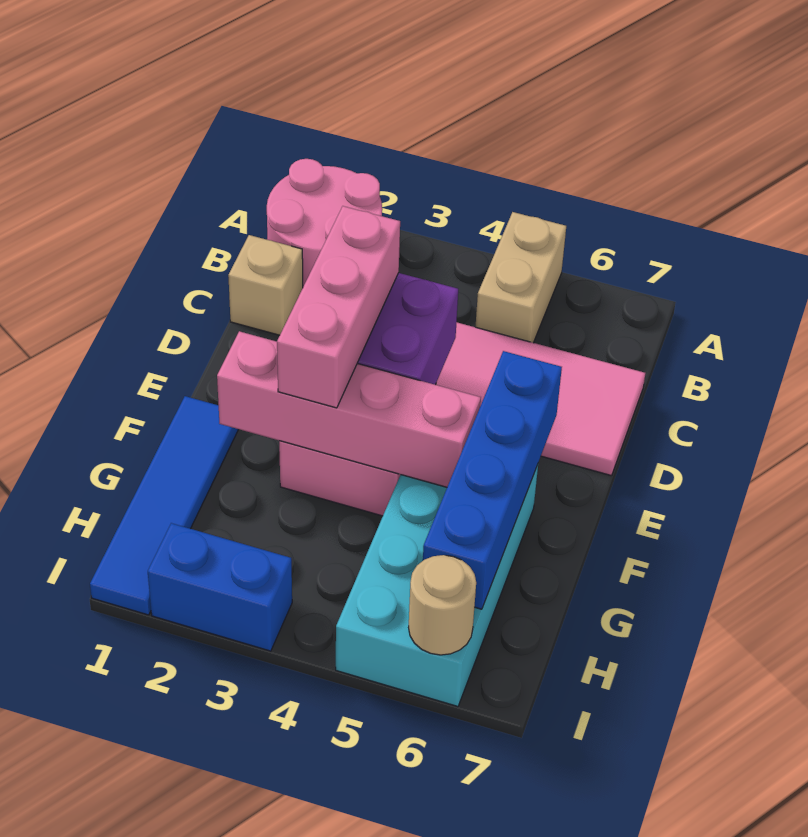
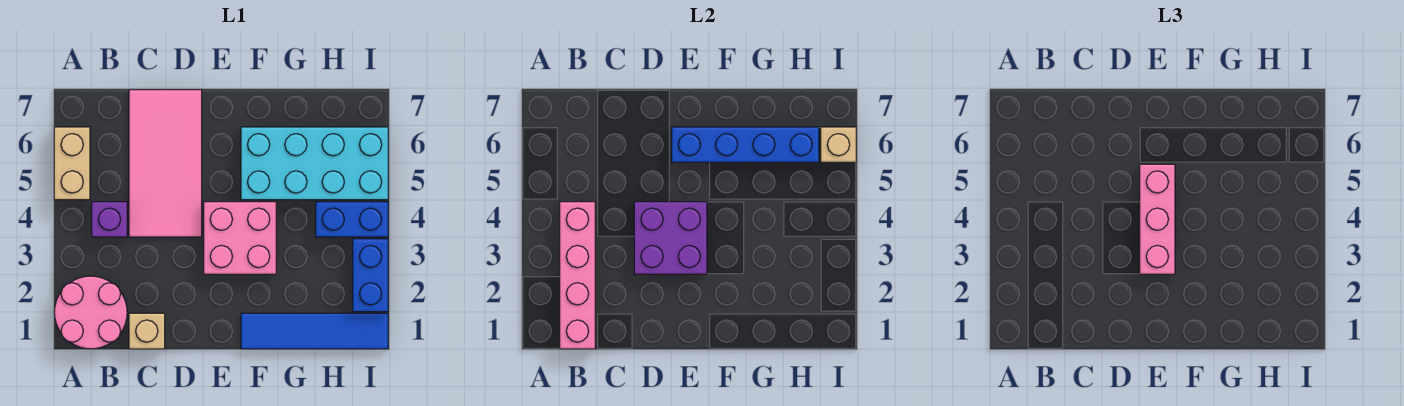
tan 1x2 brick [475,212,566,343] -> tan 1x2 brick turned to [54,127,90,200]
none -> purple 1x1 brick [92,202,127,237]
pink 1x3 brick [277,206,400,408] -> pink 1x3 brick turned to [1140,164,1175,274]
pink 1x4 brick [217,331,481,487] -> pink 1x4 brick moved to [560,202,595,349]
none -> blue 1x2 brick [316,202,388,237]
tan 1x1 round brick [409,555,476,655] -> tan 1x1 brick [821,127,856,162]

